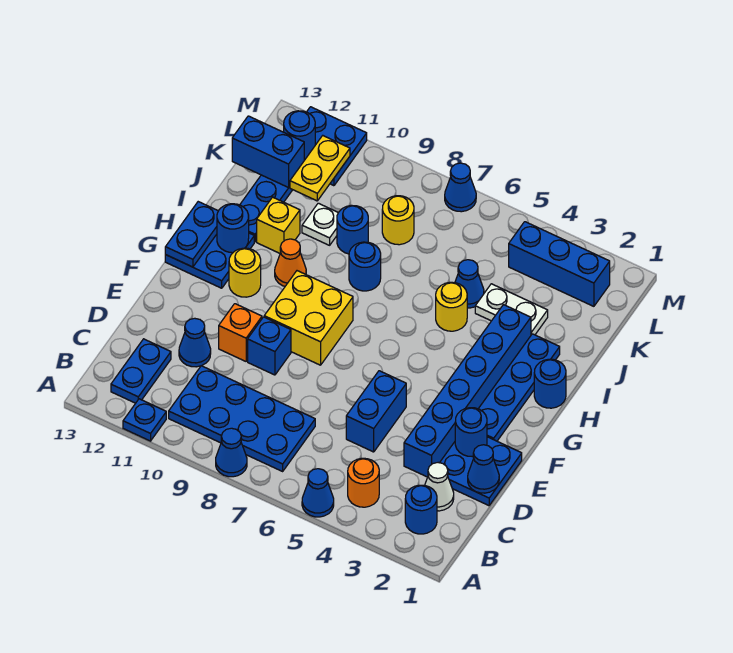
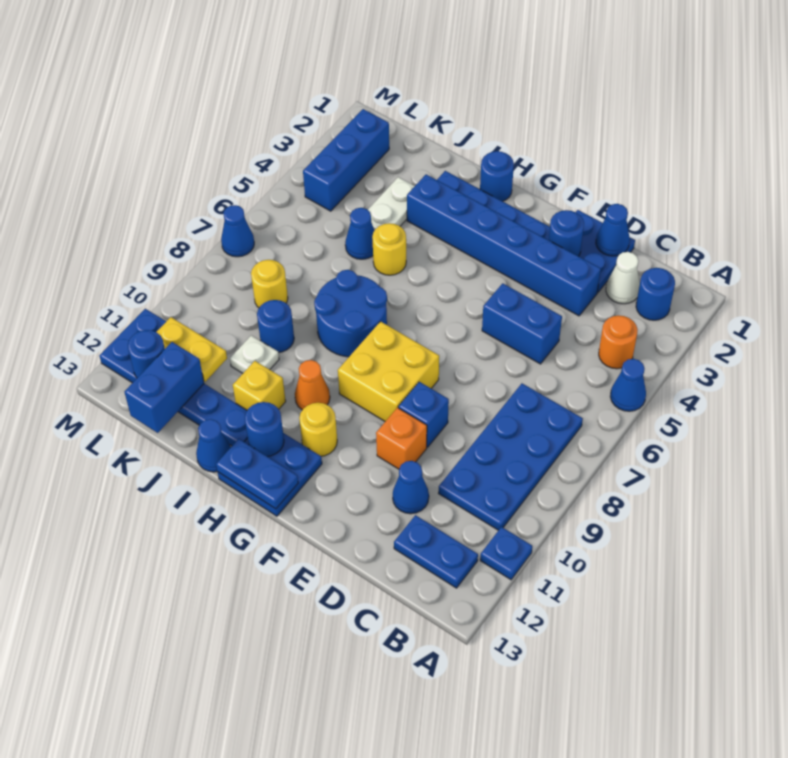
blue 1x1 cone [216,428,247,477] -> blue 1x1 cone moved to [196,419,231,472]
blue 1x1 round brick [349,242,381,291] -> blue 2x2 round brick [314,270,387,357]

